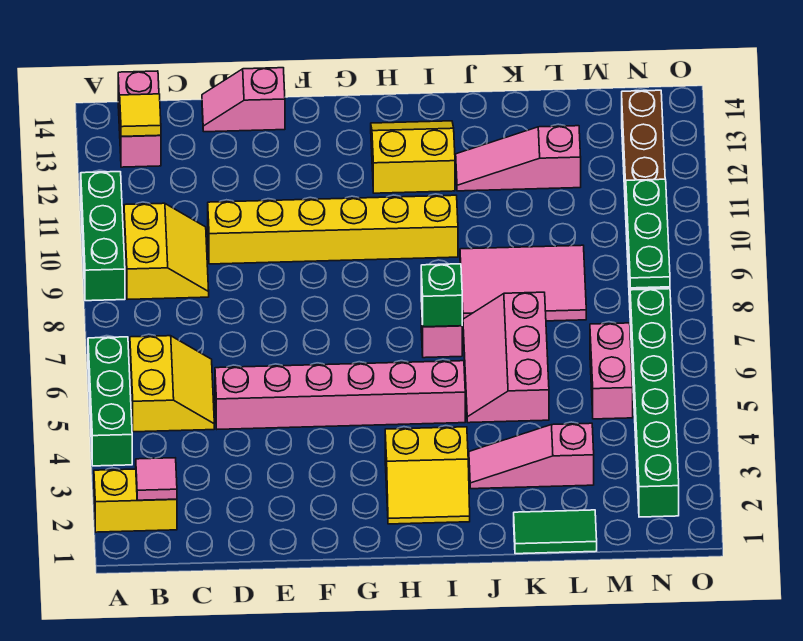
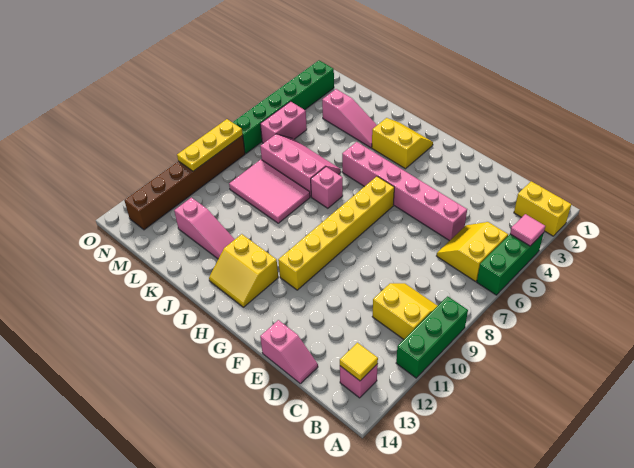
pink 1x1 tile [136,458,177,500] -> pink 1x1 tile moved to [510,214,545,246]
yellow 2x2 slope [124,203,209,300] -> yellow 2x2 slope turned to [372,283,437,339]
pink 1x2 brick [118,71,161,167] -> pink 1x1 brick [340,364,378,398]
yellow 1x6 brick [208,195,458,264] -> yellow 1x6 brick turned to [278,176,394,290]
green 1x1 brick [421,264,462,327] -> none
pink 2x3 slope [463,292,549,423] -> pink 2x3 slope turned to [260,134,341,197]
green 1x2 tile [514,510,597,554] -> none
green 1x3 plate [626,179,670,288] -> yellow 1x3 plate [177,119,243,171]

